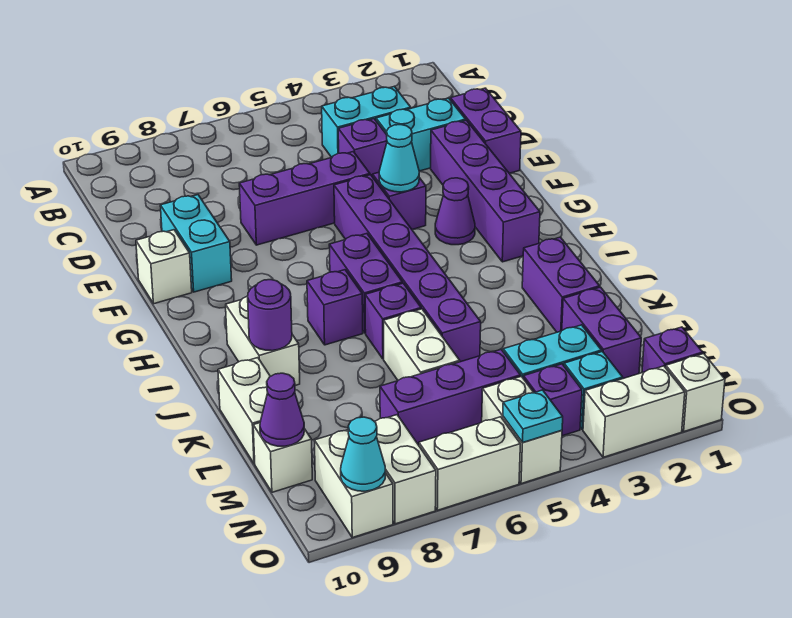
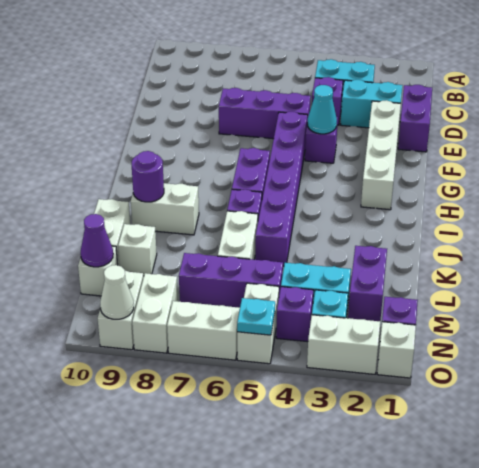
purple 1x4 brick [431,120,540,262] -> white 1x4 brick [361,100,401,210]
cyan 1x2 brick [160,195,232,292] -> none
white 1x1 brick [136,230,192,304] -> white 1x1 brick moved to [118,224,157,276]
purple 1x1 cone [435,178,475,245] -> none
purple 1x1 brick [307,270,363,345] -> none
white 1x2 brick [226,296,300,385] -> white 1x2 brick turned to [131,183,199,235]
purple 1x2 brick [522,237,600,332] -> none
cyan 1x1 cone [341,417,385,491] -> white 1x1 cone [100,265,134,319]

